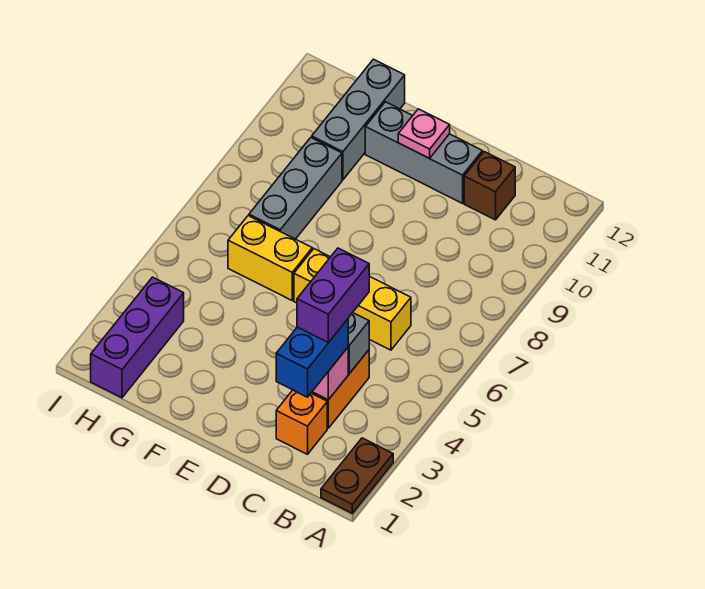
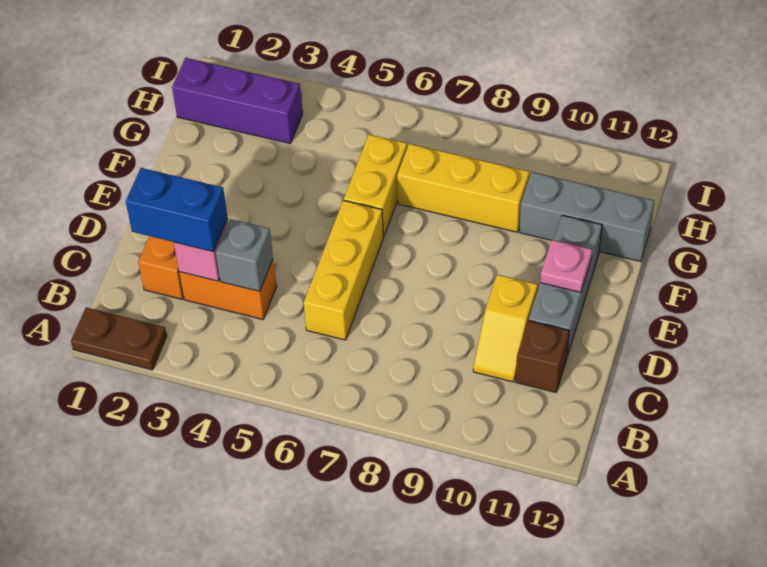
purple 1x2 brick [297,248,369,343] -> none
none -> yellow 1x2 slope [473,275,538,382]
grey 1x3 brick [249,138,342,239] -> yellow 1x3 brick [397,144,529,232]

